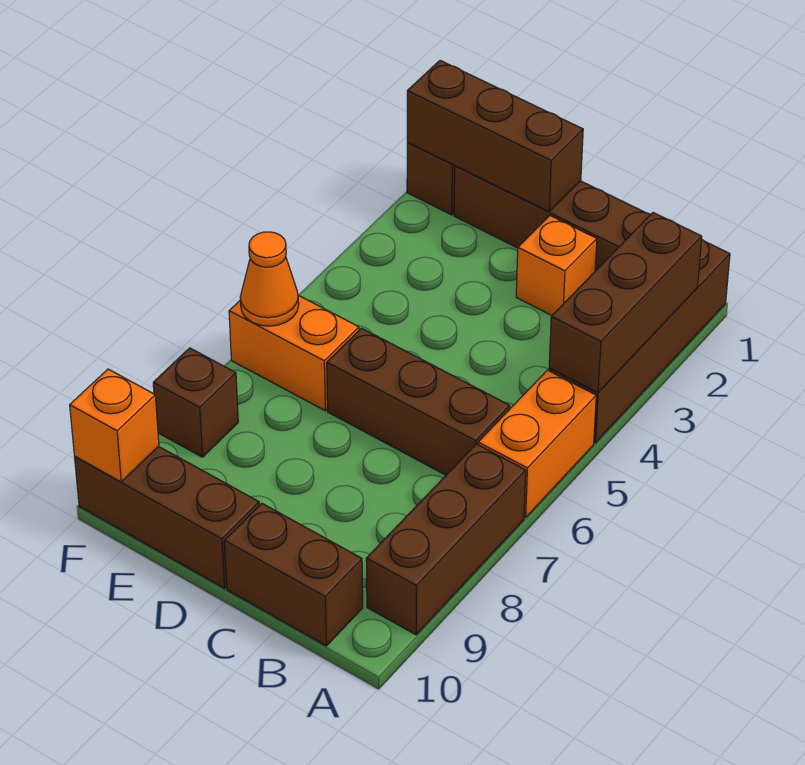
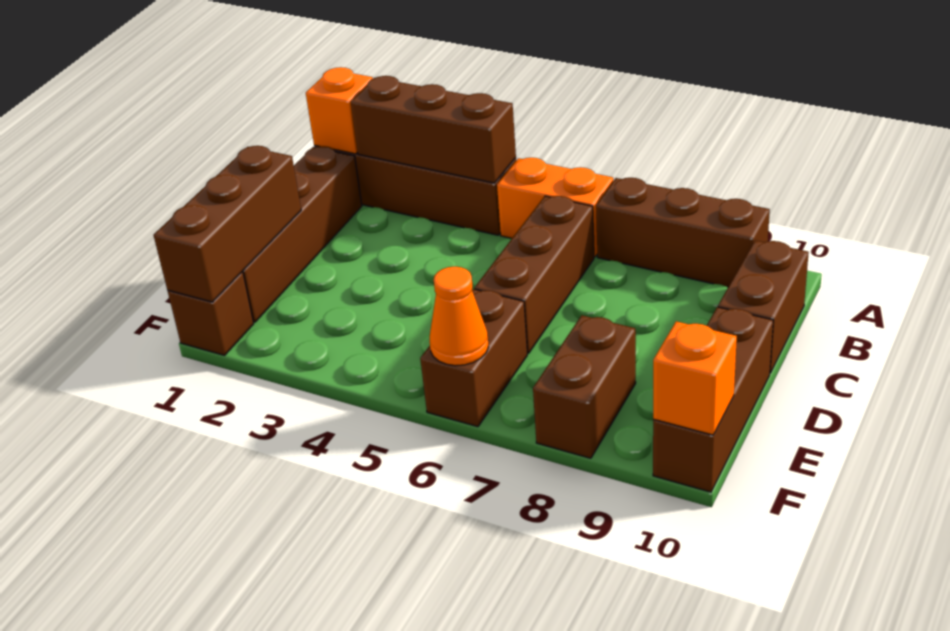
orange 1x1 brick [516,216,597,315] -> orange 1x1 brick moved to [306,67,373,154]
orange 1x2 brick [229,295,359,411] -> brown 1x2 brick [420,289,527,427]
brown 1x1 brick [153,348,238,457] -> brown 1x2 brick [533,315,636,458]

